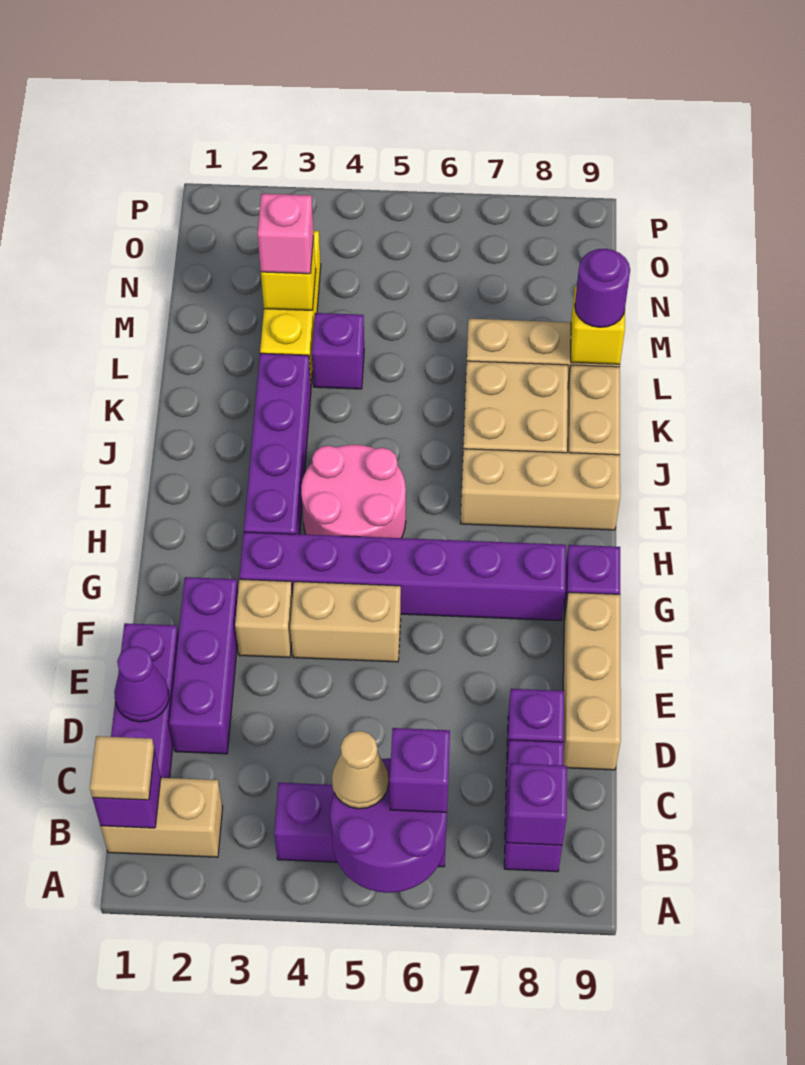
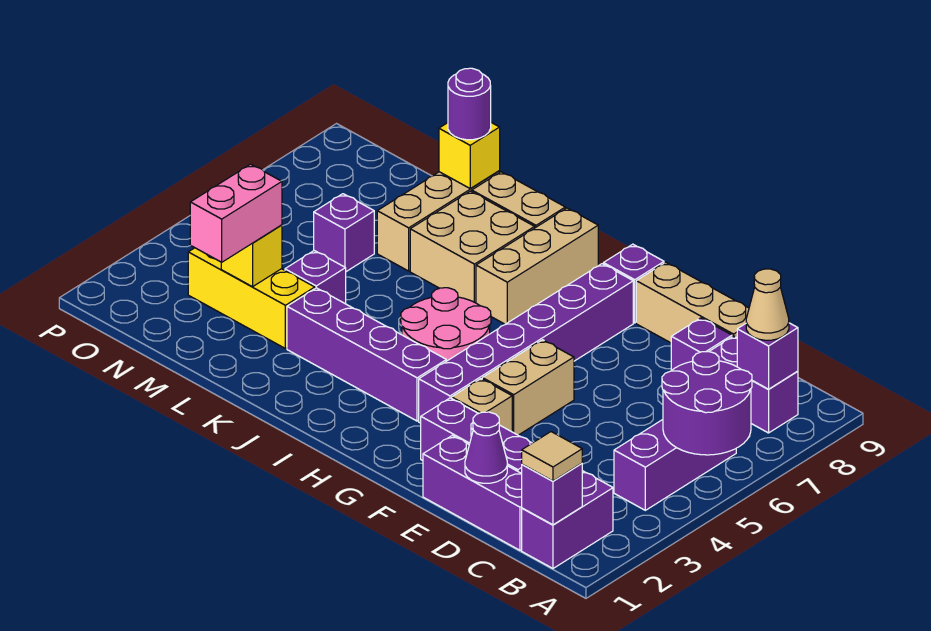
tan 1x2 brick [100,778,223,857] -> purple 1x2 brick [522,471,613,568]
tan 1x1 cone [332,731,389,809] -> tan 1x1 cone moved to [746,269,789,340]
purple 1x1 brick [390,728,450,812] -> purple 1x1 brick moved to [314,194,374,272]
pink 1x1 brick [257,194,314,274] -> pink 1x2 brick [190,164,282,262]

